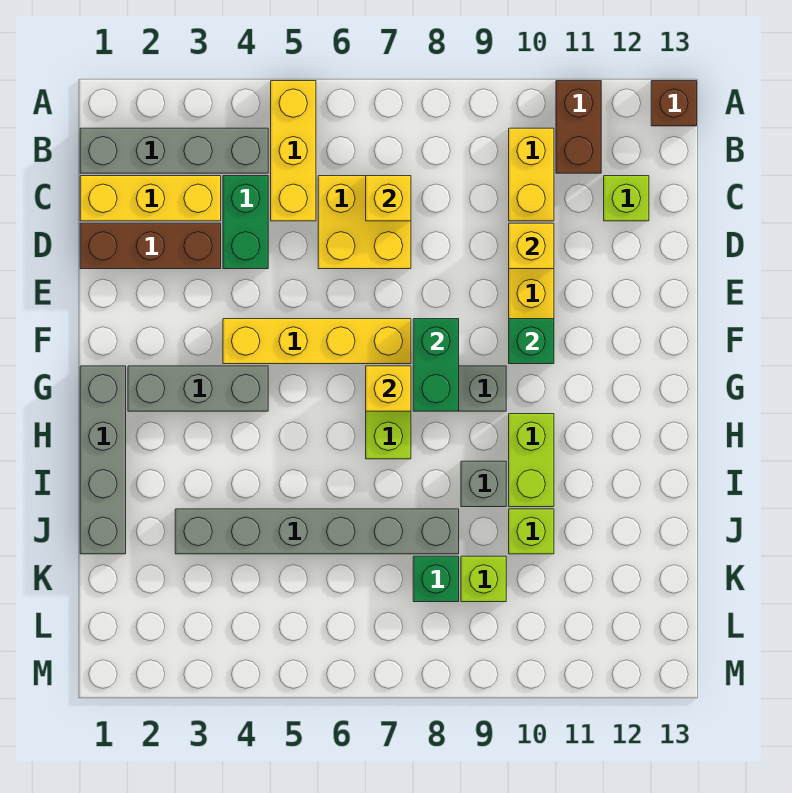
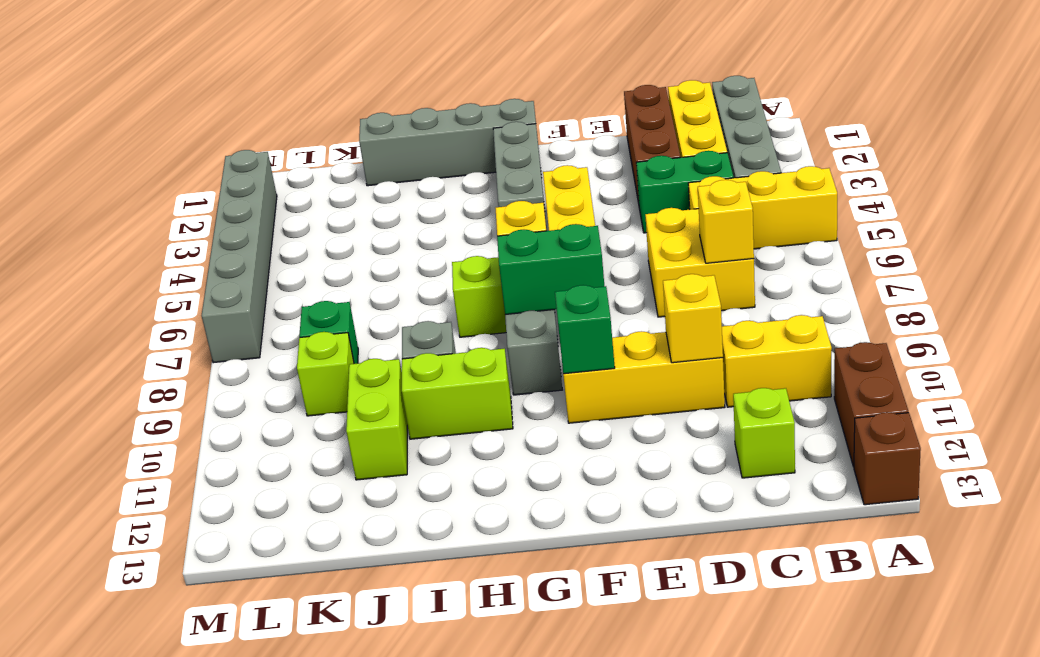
brown 1x2 brick [556,81,601,173] -> brown 1x2 brick turned to [834,342,908,467]
grey 1x6 brick [175,509,459,554] -> grey 1x6 brick moved to [202,150,277,363]
lime 1x1 brick [509,509,554,554] -> lime 1x2 brick [346,359,407,480]

